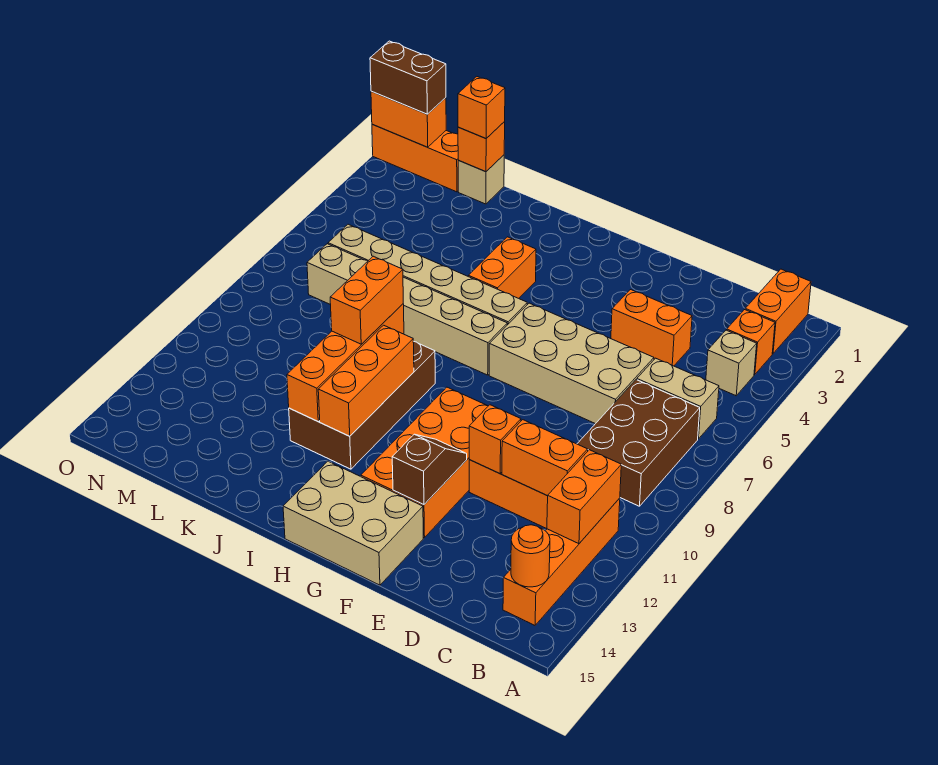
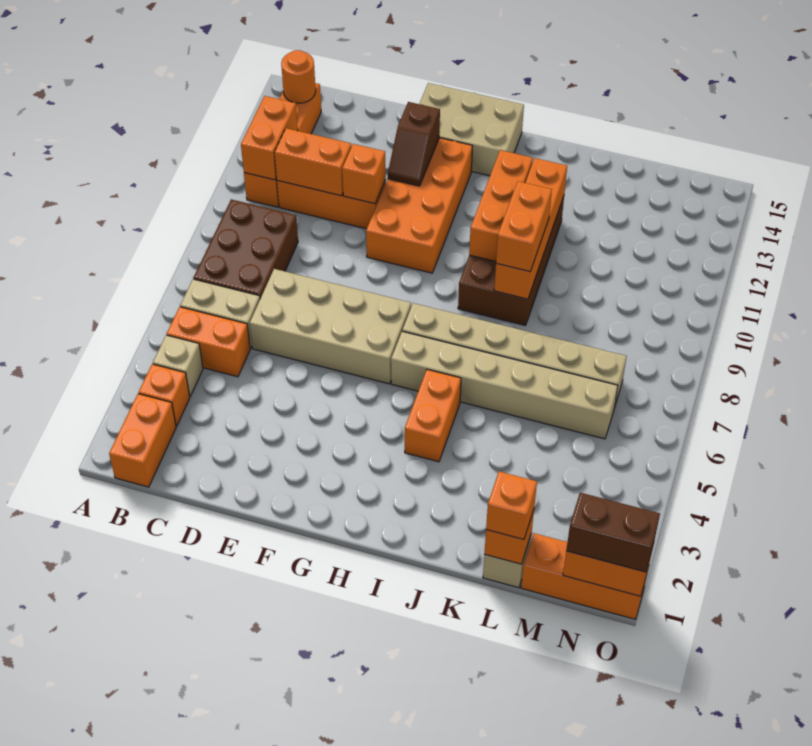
orange 1x2 brick [611,290,692,366] -> orange 1x2 brick moved to [167,307,250,377]

